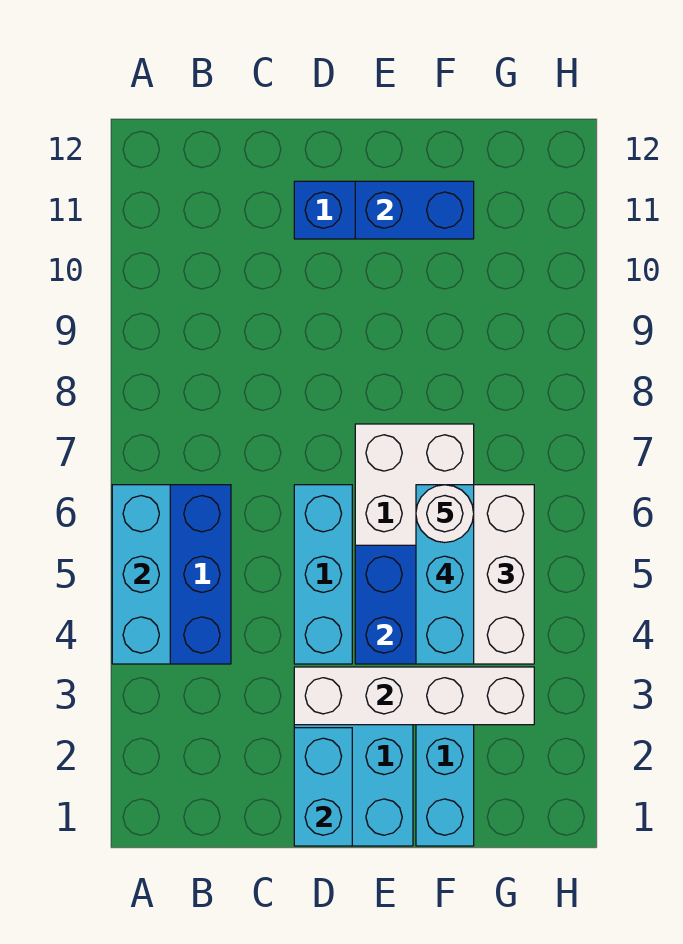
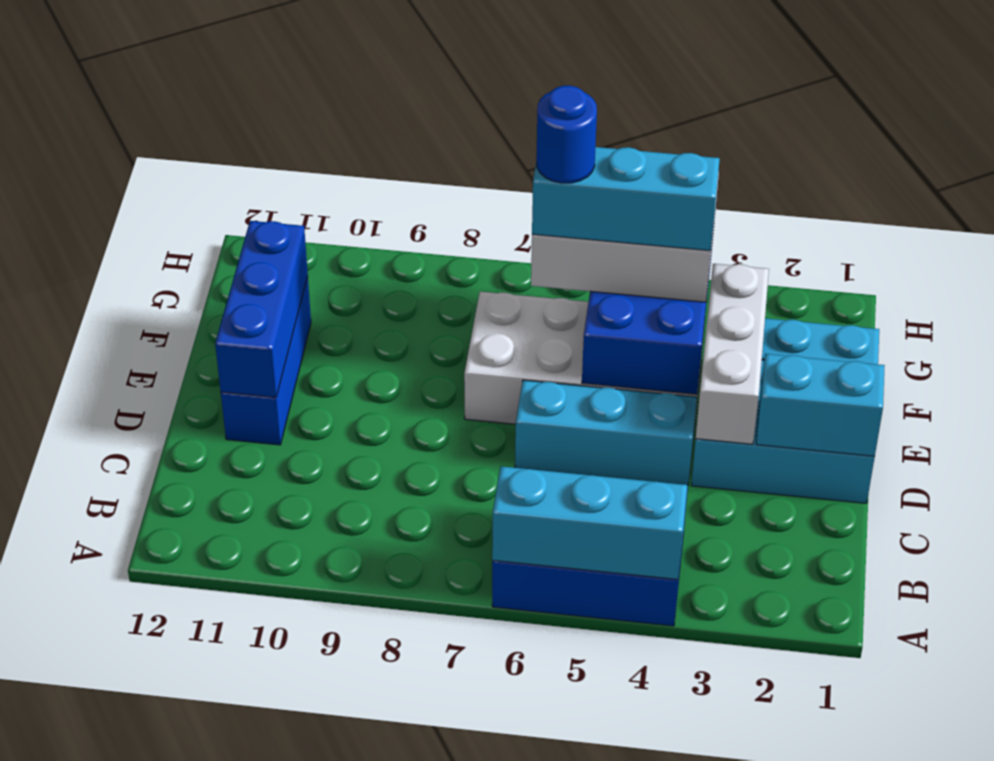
white 1x4 brick [294,667,534,725] -> white 1x3 brick [696,264,769,444]
blue 1x2 brick [355,181,474,239] -> blue 1x3 brick [215,221,308,397]
white 1x1 round brick [416,485,474,543] -> blue 1x1 round brick [536,86,597,183]

